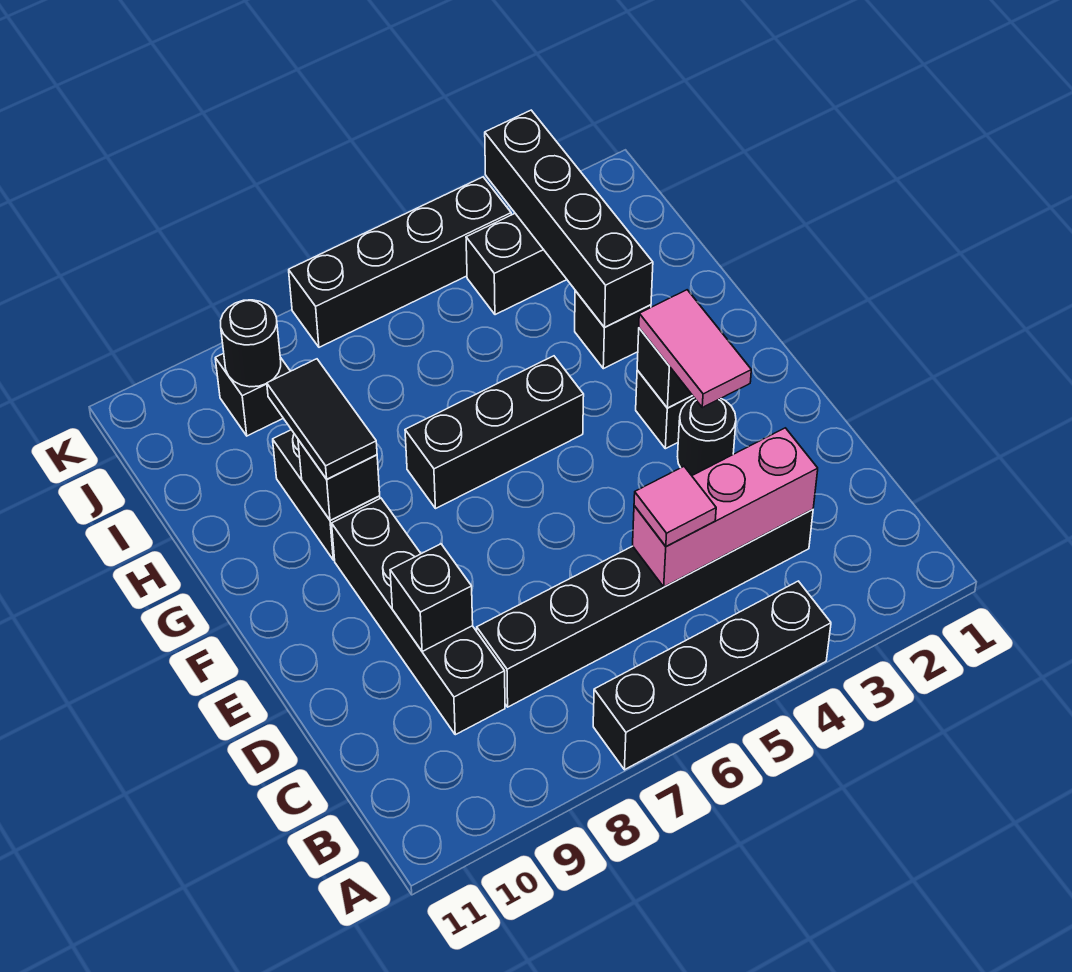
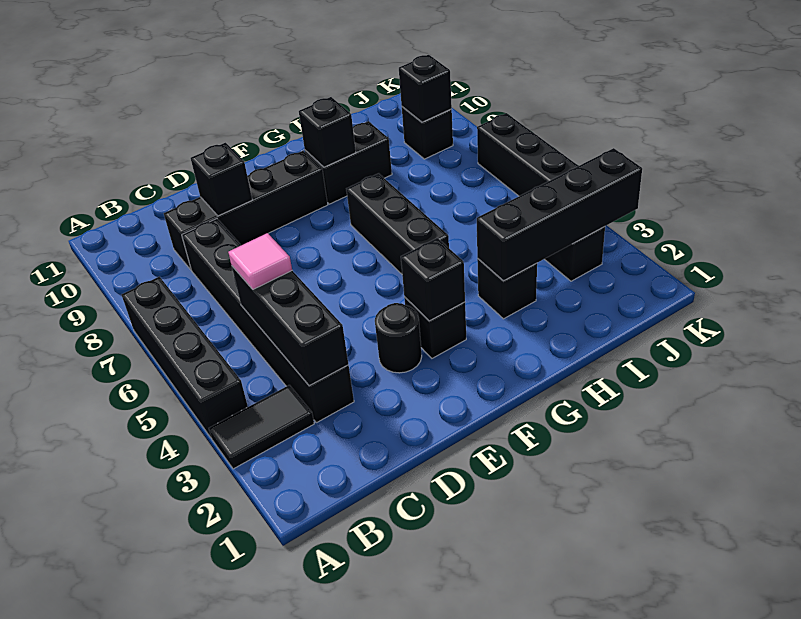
pink 1x3 brick [633,428,818,587] -> black 1x3 brick [232,266,348,386]
pink 1x2 tile [639,290,751,408] -> none
black 1x2 tile [267,359,377,479] -> black 1x2 tile moved to [209,385,314,469]
black 1x1 round brick [221,300,281,387] -> black 1x1 brick [399,55,452,122]

